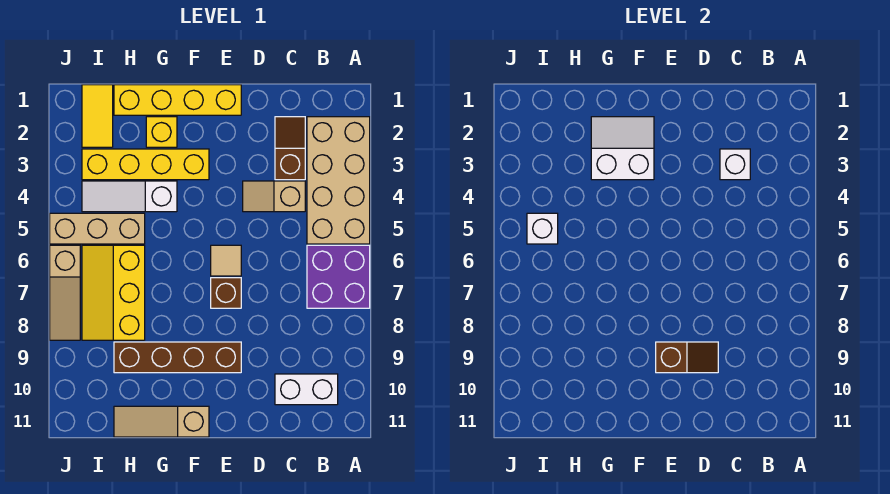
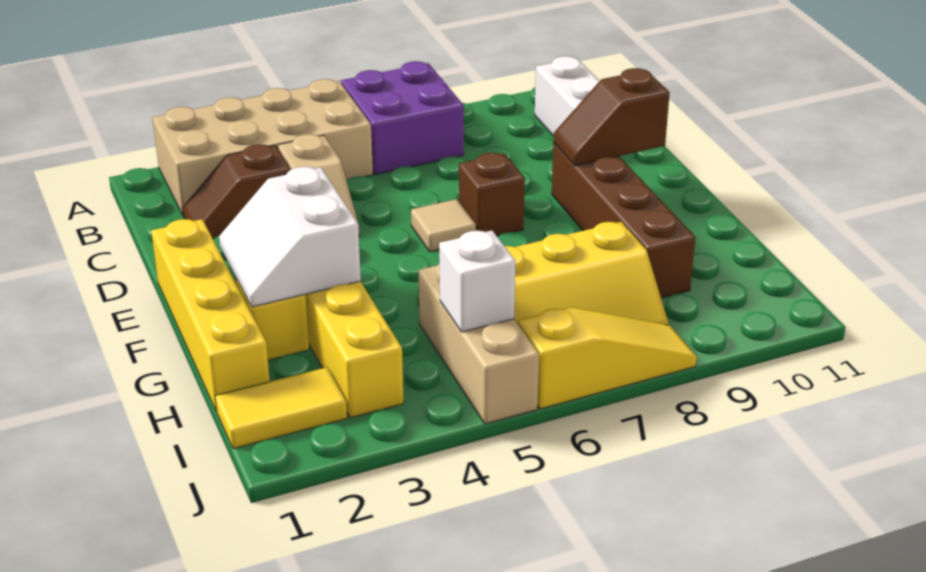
white 1x1 brick [720,149,750,180] -> none
brown 1x2 slope [656,342,718,373] -> brown 1x2 slope turned to [554,68,670,166]
tan 1x3 slope [114,406,209,437] -> none
white 1x3 slope [82,181,177,212] -> none
tan 1x3 slope [50,245,80,340] -> yellow 1x3 slope [518,307,697,409]

